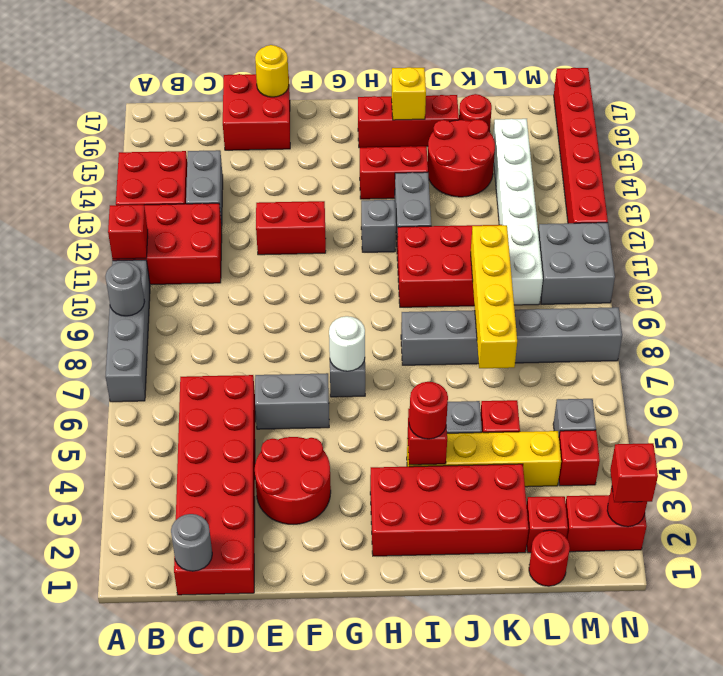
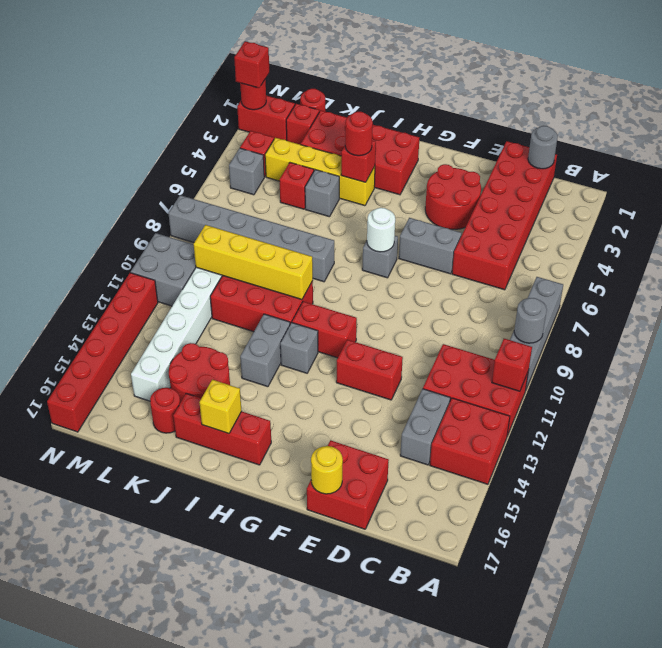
red 1x2 brick [360,146,428,199] -> red 1x2 brick moved to [292,302,357,358]
yellow 1x4 brick [471,225,517,368] -> yellow 1x4 brick turned to [194,225,313,300]

